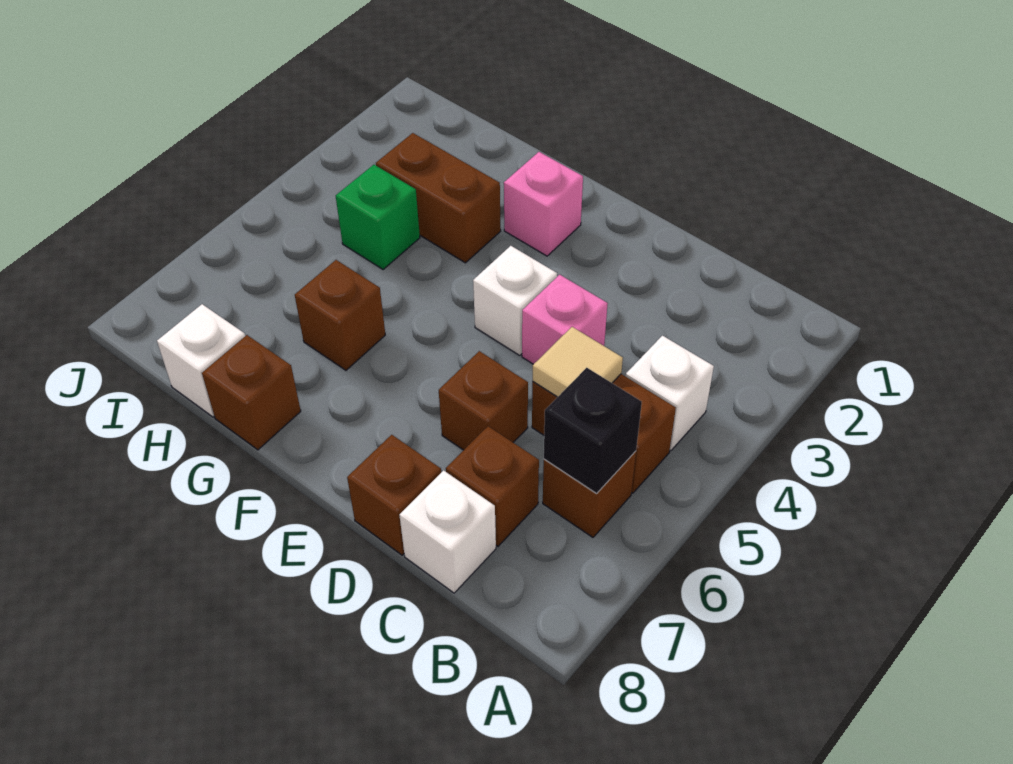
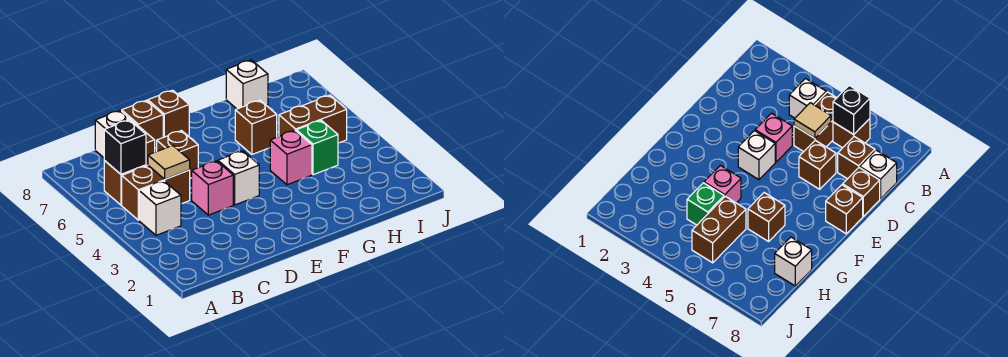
pink 1x1 brick [504,152,583,256] -> pink 1x1 brick moved to [270,131,312,185]
brown 1x2 brick [376,133,501,263] -> brown 1x2 brick moved to [279,95,347,143]
brown 1x1 brick [202,335,301,450] -> brown 1x1 brick moved to [148,90,189,137]

